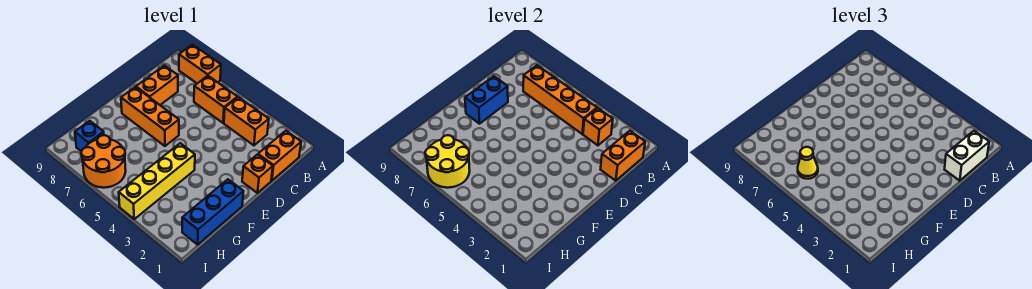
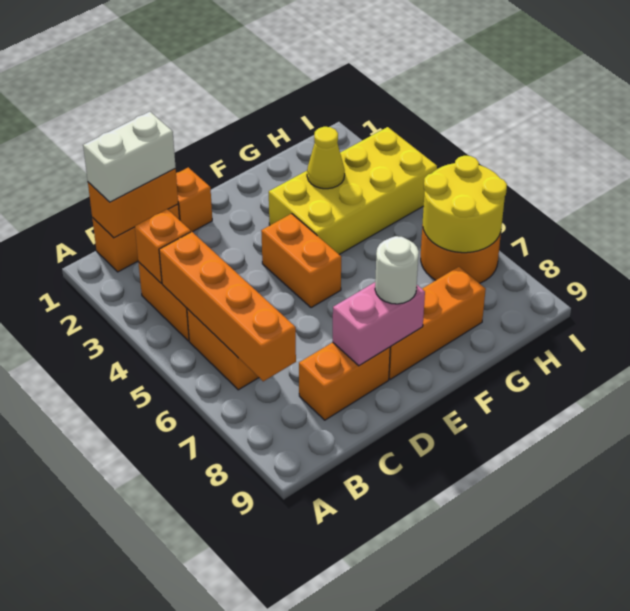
orange 1x2 brick [179,45,221,83] -> orange 1x2 brick moved to [261,214,341,308]
blue 1x2 brick [465,76,508,124] -> pink 1x2 brick [333,282,425,366]
orange 1x3 brick [121,87,179,146] -> orange 1x3 brick turned to [389,267,486,379]
none -> white 1x1 round brick [375,236,419,304]
blue 1x3 brick [182,179,243,245] -> none
yellow 1x4 brick [119,143,195,219] -> yellow 2x4 brick [269,127,437,254]
yellow 1x1 cone [798,147,818,179] -> yellow 1x1 cone moved to [307,127,345,189]
blue 1x1 brick [75,121,104,151] -> none

